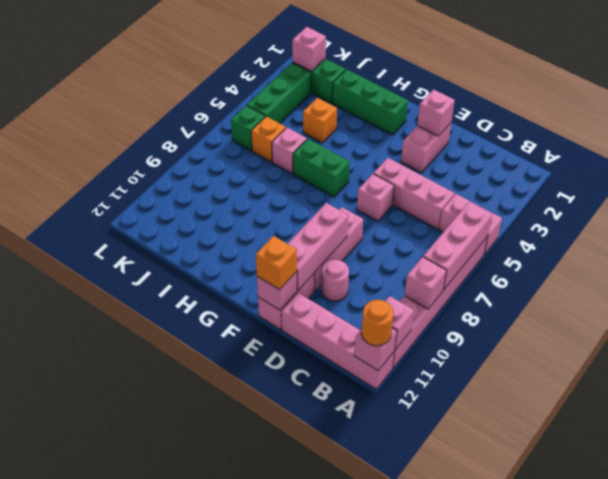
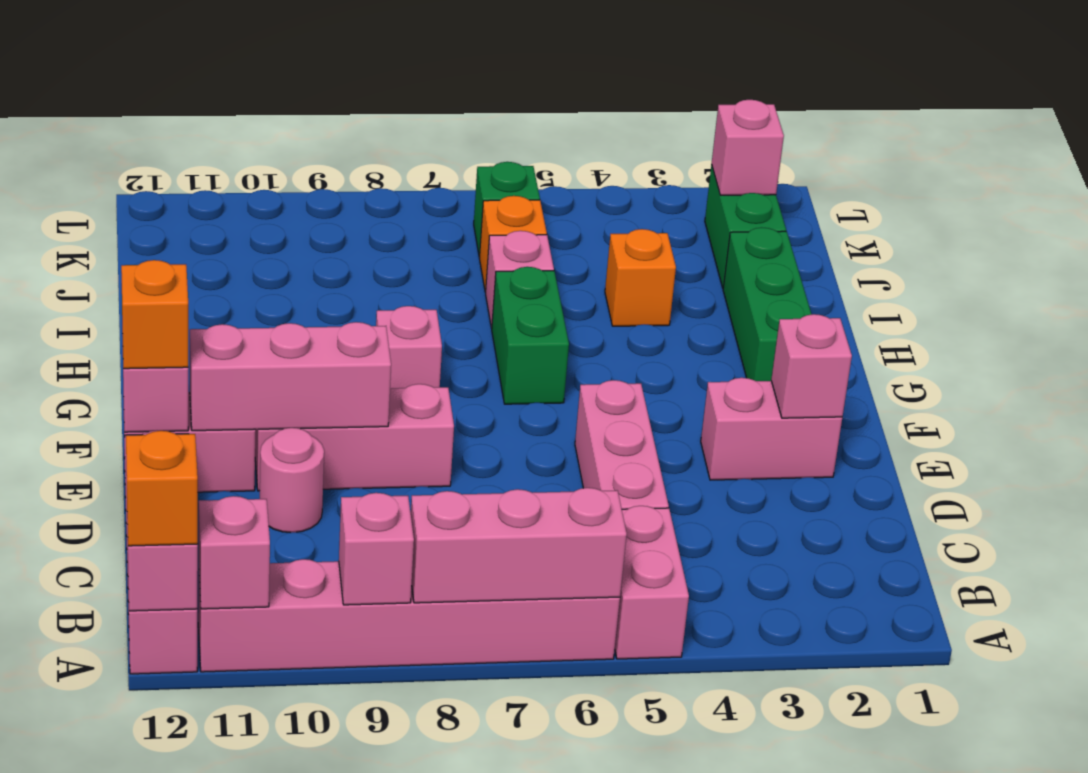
orange 1x1 round brick [362,300,394,346] -> orange 1x1 brick [126,431,198,546]
pink 1x1 brick [357,174,394,221] -> pink 1x1 brick moved to [376,306,442,388]
green 1x3 brick [247,63,311,123] -> none

